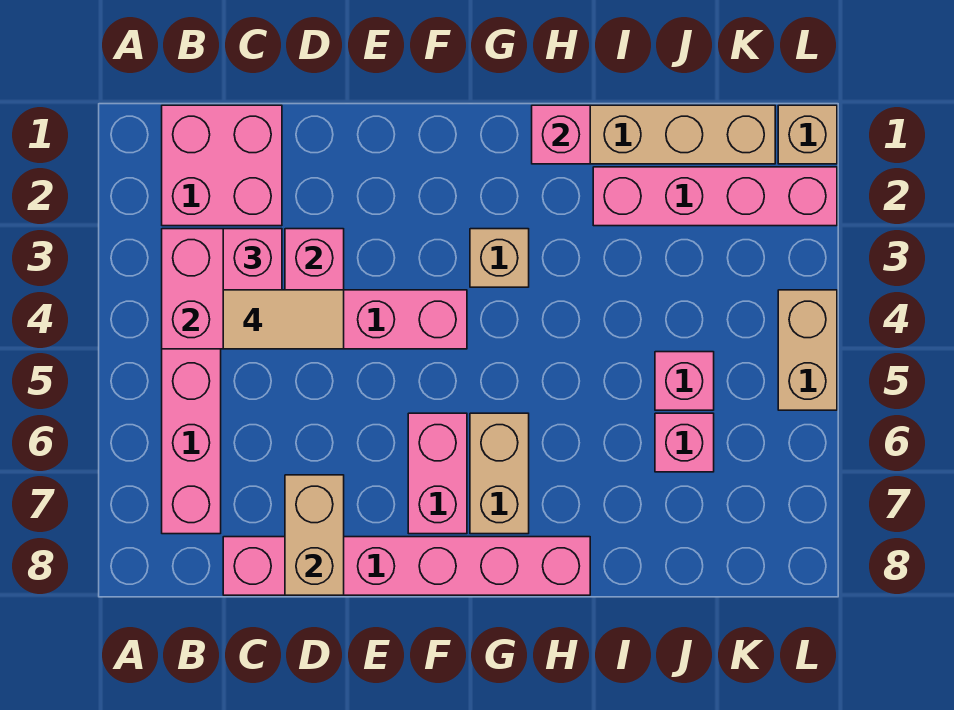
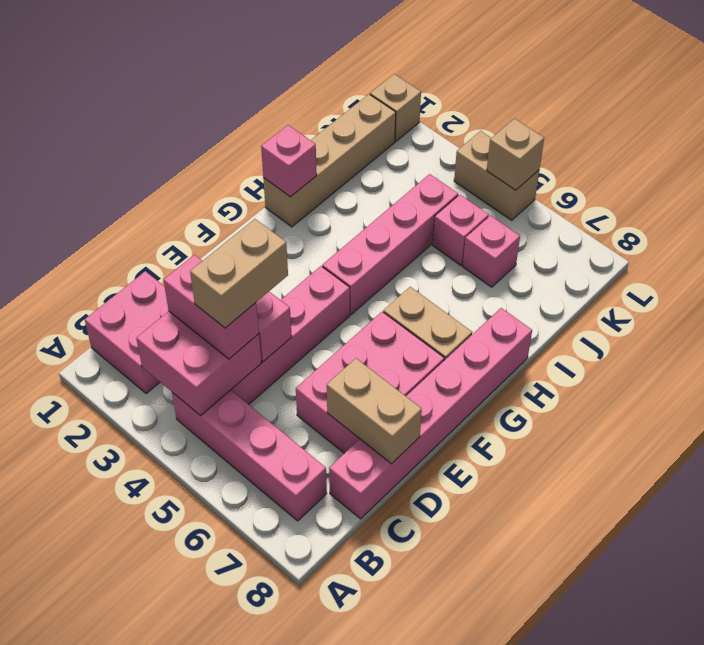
tan 1x2 tile [223,290,344,349] -> tan 1x2 brick [190,219,288,328]
pink 1x2 brick [408,413,467,534] -> pink 2x3 brick [296,312,444,453]
tan 1x1 brick [470,229,529,287] -> tan 1x1 brick moved to [487,118,544,190]
pink 1x4 brick [593,167,837,226] -> pink 1x4 brick moved to [322,174,458,315]

